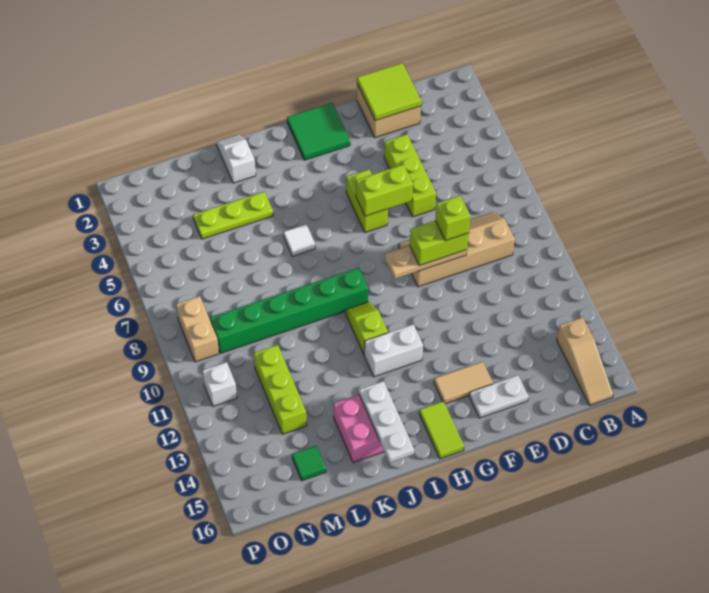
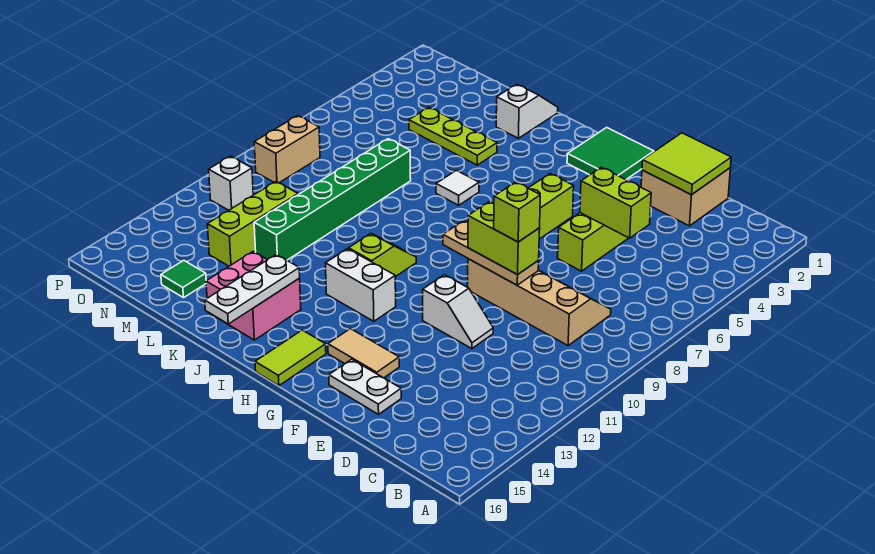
tan 1x3 slope [557,317,613,405] -> none
none -> white 1x2 slope [423,275,493,349]
lime 1x2 brick [356,165,413,216] -> lime 1x2 brick moved to [580,167,651,238]
green 1x6 brick [210,268,368,353] -> green 1x6 brick turned to [254,139,411,260]

